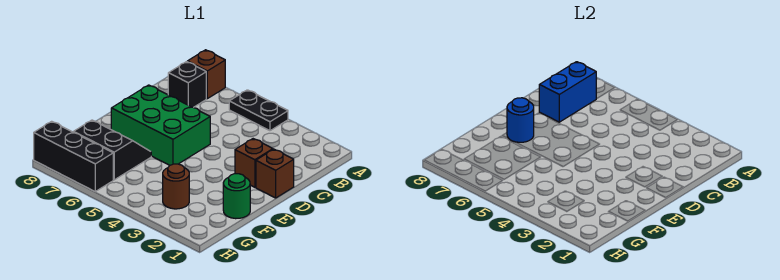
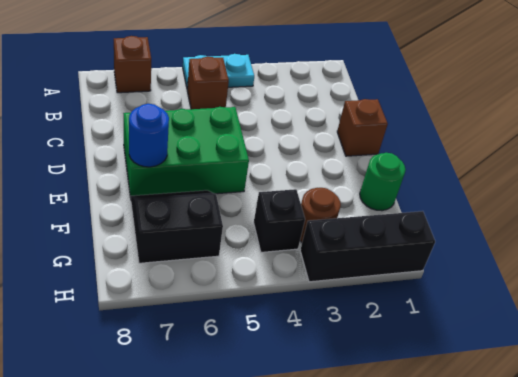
black 1x2 plate [229,90,288,131] -> cyan 1x2 plate [183,54,254,87]
black 1x1 brick [168,62,206,107] -> black 1x1 brick moved to [254,189,305,252]
blue 1x2 brick [539,62,596,122] -> none
brown 1x1 brick [235,139,273,187] -> brown 1x1 brick moved to [187,56,229,109]
black 1x3 brick [34,121,113,191] -> black 1x3 brick moved to [300,211,435,282]

